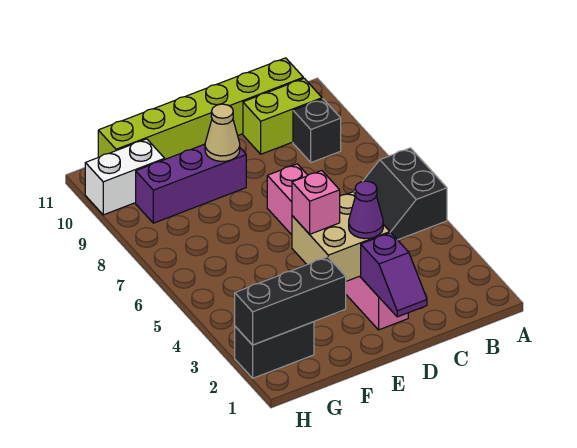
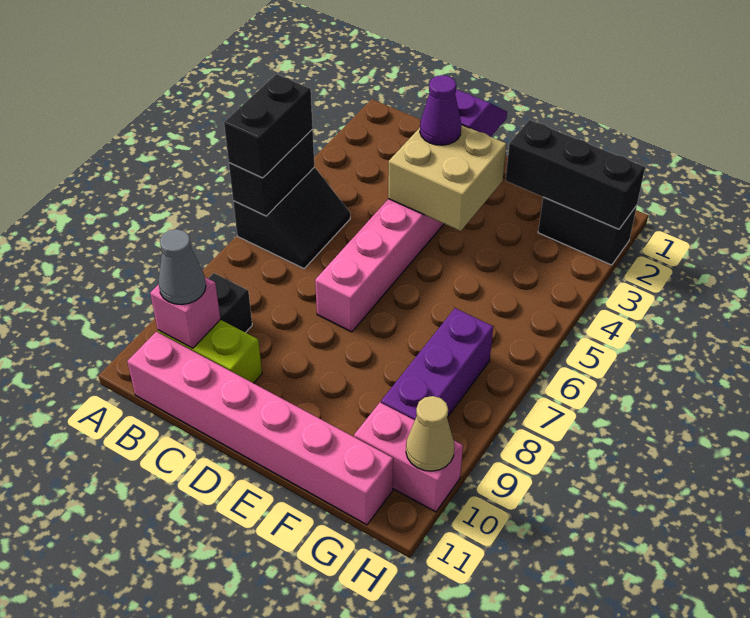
none -> black 1x2 brick [229,130,314,216]
none -> black 1x2 brick [224,74,313,178]
none -> grey 1x1 cone [158,229,206,305]
lime 1x6 brick [98,58,303,159] -> pink 1x6 brick [127,332,393,525]
pink 1x1 brick [292,171,340,234] -> pink 1x1 brick moved to [150,277,220,348]
purple 1x3 brick [136,144,246,223] -> purple 1x3 brick turned to [381,308,493,420]
tan 1x1 cone [205,104,240,161] -> tan 1x1 cone moved to [406,396,455,471]
white 1x2 brick [85,139,165,215] -> pink 1x2 brick [354,403,463,512]

